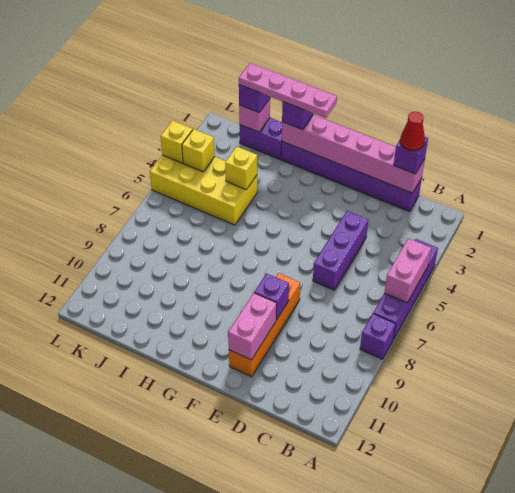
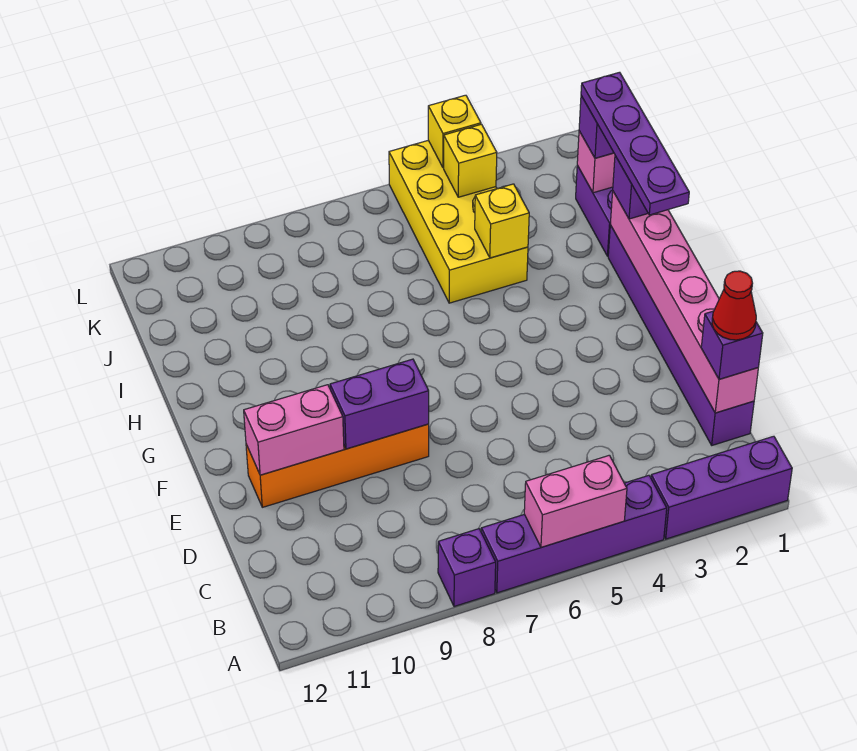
purple 1x3 brick [313,211,368,290] -> purple 1x3 brick moved to [651,436,792,539]
purple 1x1 brick [254,274,289,320] -> purple 1x2 brick [330,359,429,449]
pink 1x4 plate [239,63,337,118] -> purple 1x4 plate [581,72,689,215]

